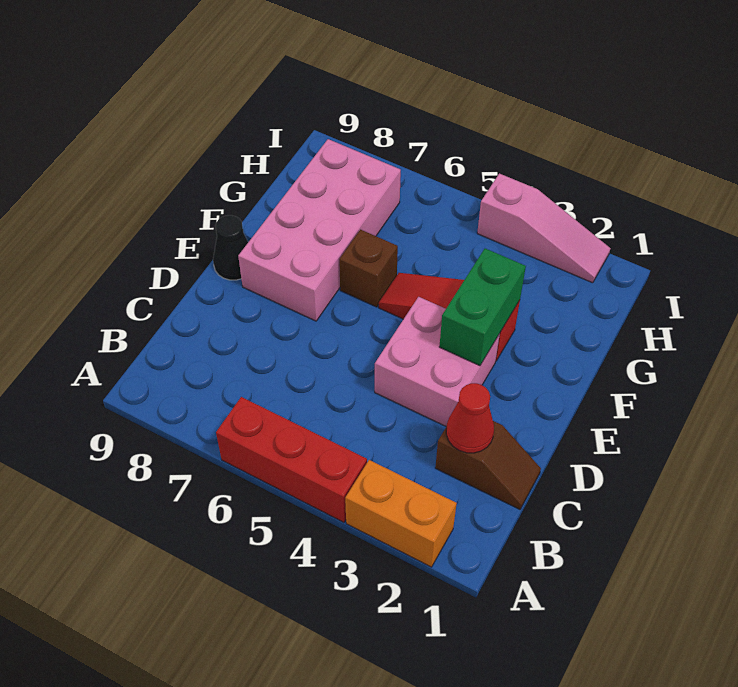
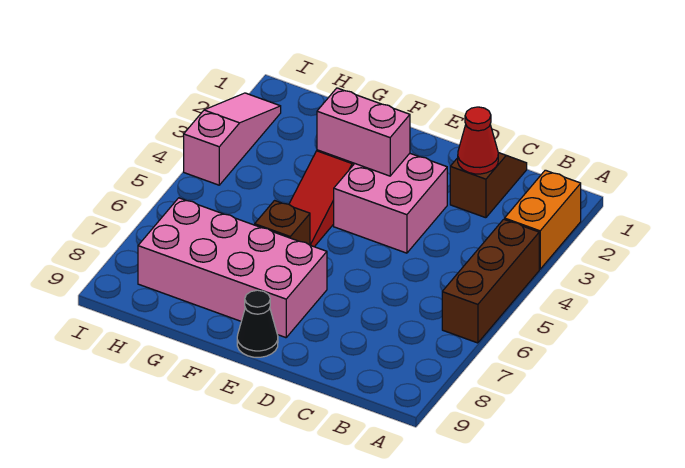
red 1x3 brick [216,397,367,522] -> brown 1x3 brick [442,219,539,343]
green 1x2 brick [439,249,526,366] -> pink 1x2 brick [317,88,410,176]

